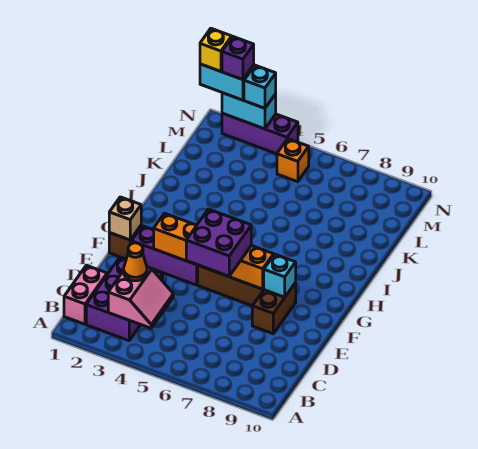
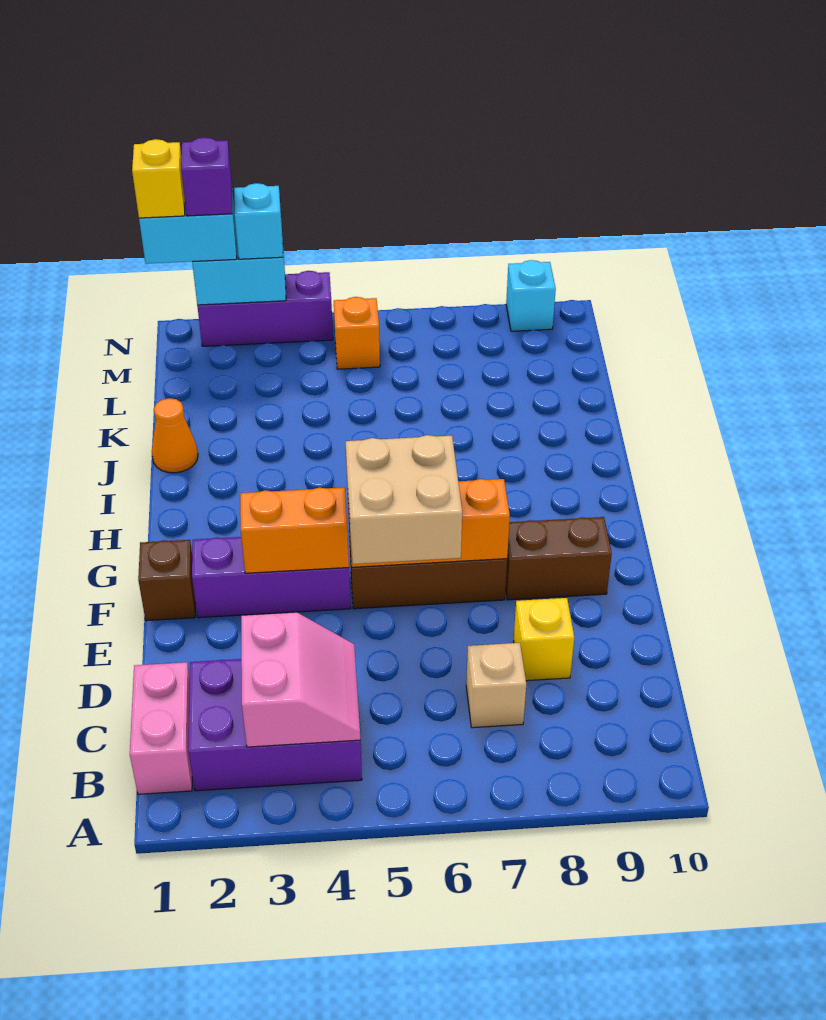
purple 2x3 brick [86,258,163,341] -> purple 2x3 brick turned to [188,659,362,791]
orange 1x1 cone [124,243,147,281] -> orange 1x1 cone moved to [152,398,198,473]
none -> yellow 1x1 brick [514,598,574,681]
purple 2x2 brick [186,209,251,276] -> tan 2x2 brick [346,435,462,564]
brown 1x2 brick [252,283,296,334] -> brown 1x2 brick turned to [505,517,612,600]
tan 1x1 brick [109,197,141,240] -> tan 1x1 brick moved to [466,643,526,728]
cyan 1x1 brick [263,254,296,297] -> cyan 1x1 brick moved to [506,260,556,331]

